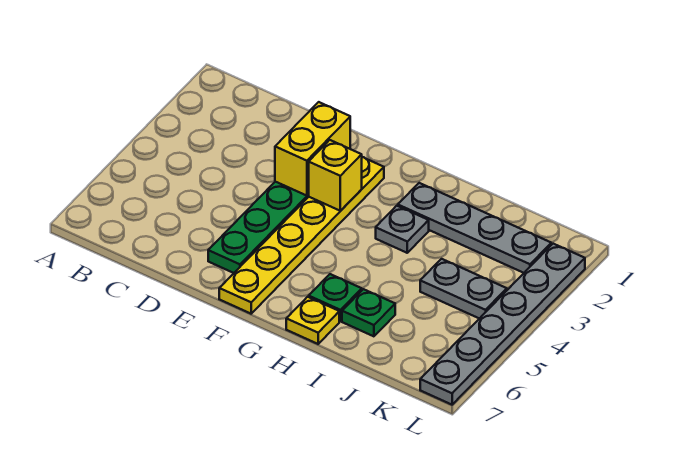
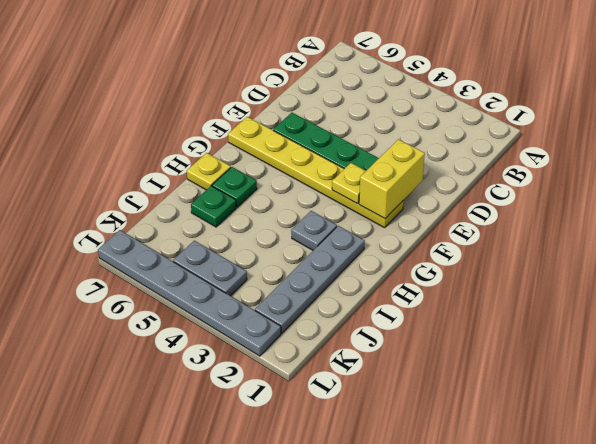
yellow 1x2 brick [275,102,350,196] -> yellow 1x2 brick turned to [359,139,425,219]
yellow 1x1 brick [308,140,362,211] -> yellow 1x1 plate [332,163,366,204]
grey 1x2 plate [420,259,507,319] -> grey 1x2 plate turned to [173,241,247,296]

